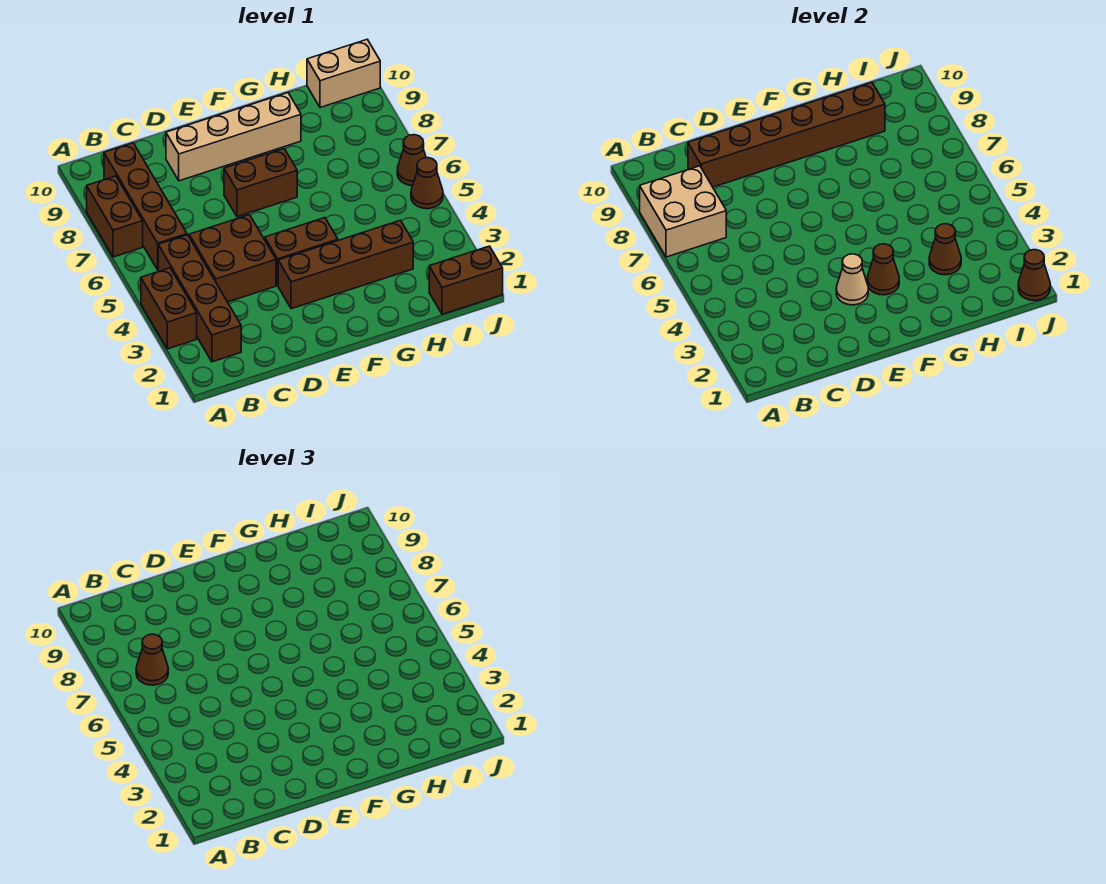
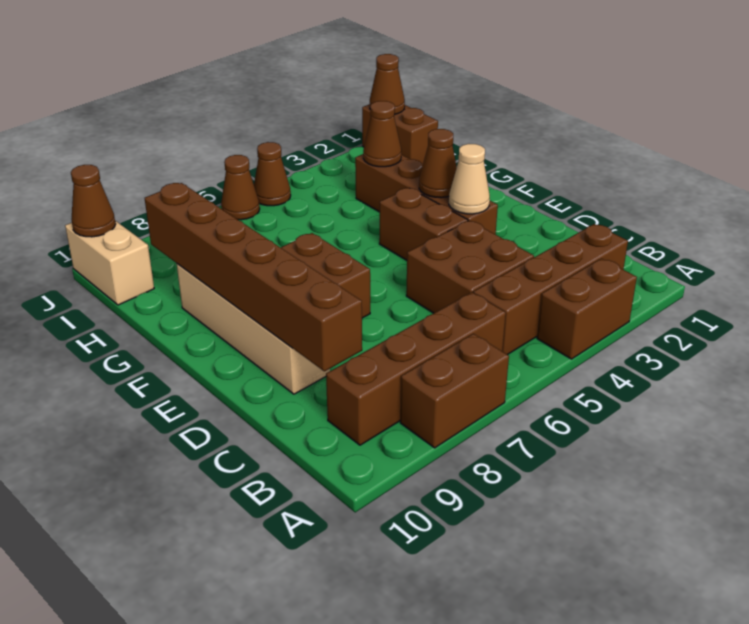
tan 2x2 brick [640,166,726,257] -> none
brown 1x1 cone [136,634,168,685] -> brown 1x1 cone moved to [71,165,116,237]

